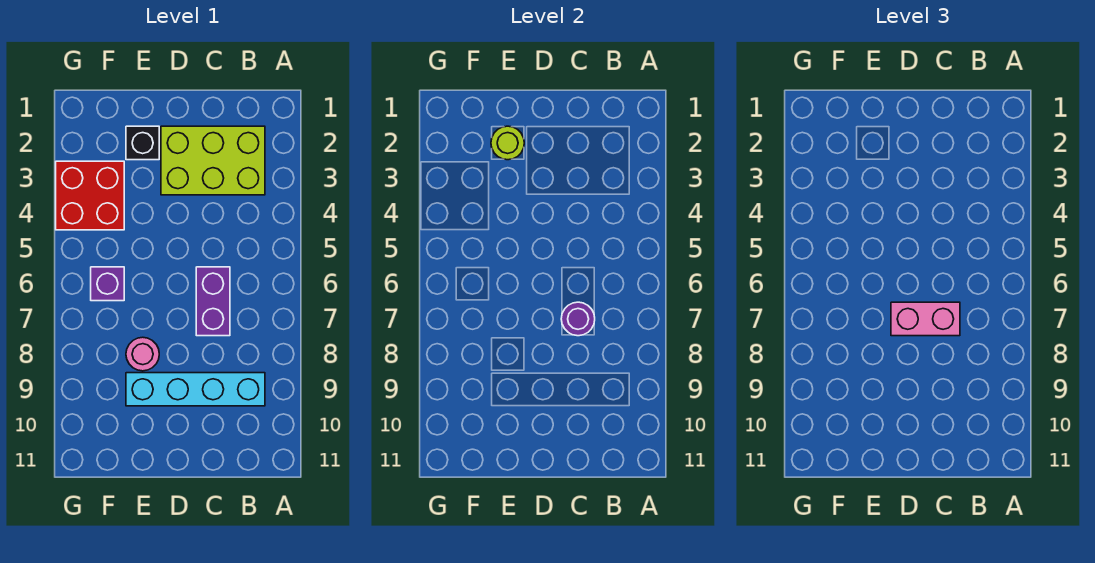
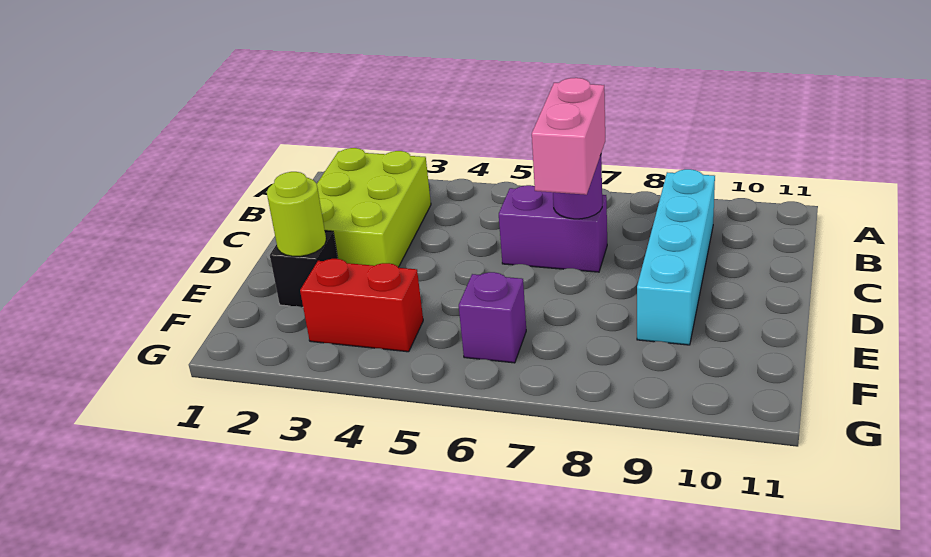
pink 1x1 round brick [126,337,159,371] -> none
red 2x2 brick [56,161,124,230] -> red 1x2 brick [300,259,423,352]

